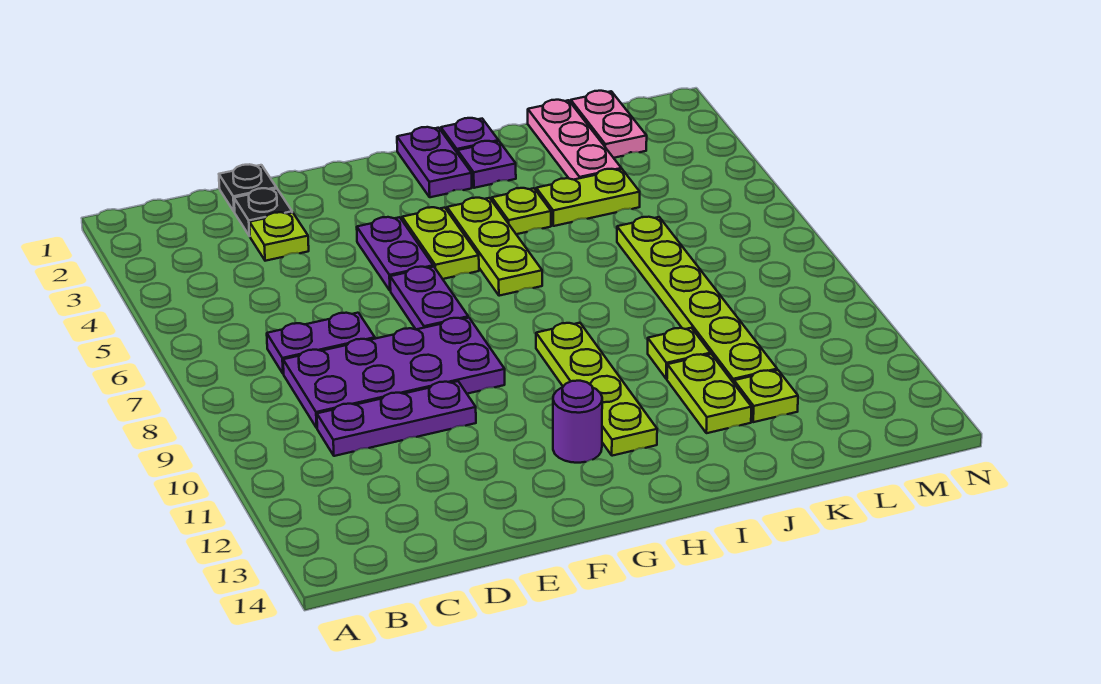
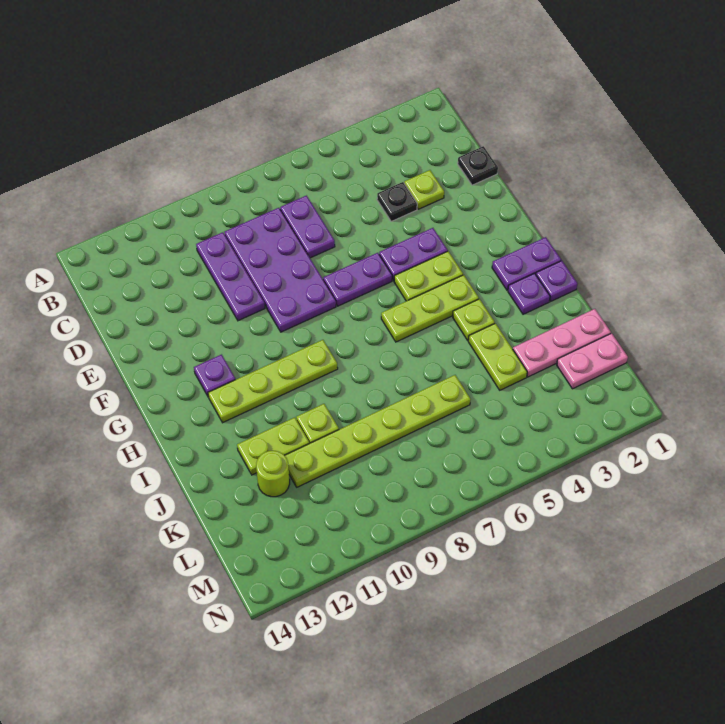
black 1x1 plate [234,188,292,236] -> black 1x1 plate moved to [377,182,417,222]
purple 1x1 round brick [553,381,602,463] -> purple 1x1 plate [194,355,235,397]
lime 1x1 plate [734,370,798,422] -> lime 1x1 round brick [256,451,290,497]

